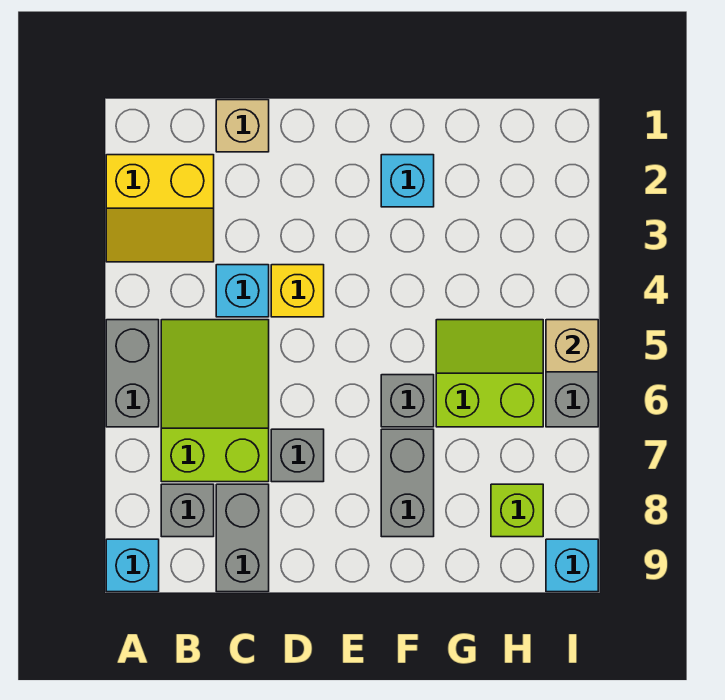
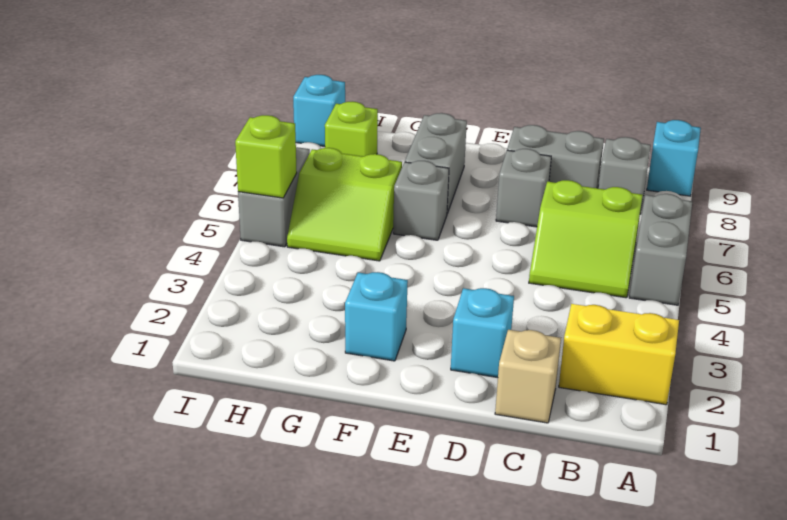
lime 2x3 slope [161,320,269,482] -> lime 2x2 slope [529,180,643,298]
cyan 1x1 brick [216,265,269,317] -> cyan 1x1 brick moved to [451,288,514,378]
grey 1x2 brick [216,484,269,592] -> grey 1x2 brick turned to [507,125,604,188]
yellow 1x1 brick [271,265,324,317] -> none
tan 1x1 brick [546,320,598,372] -> lime 1x1 brick [235,115,297,198]

